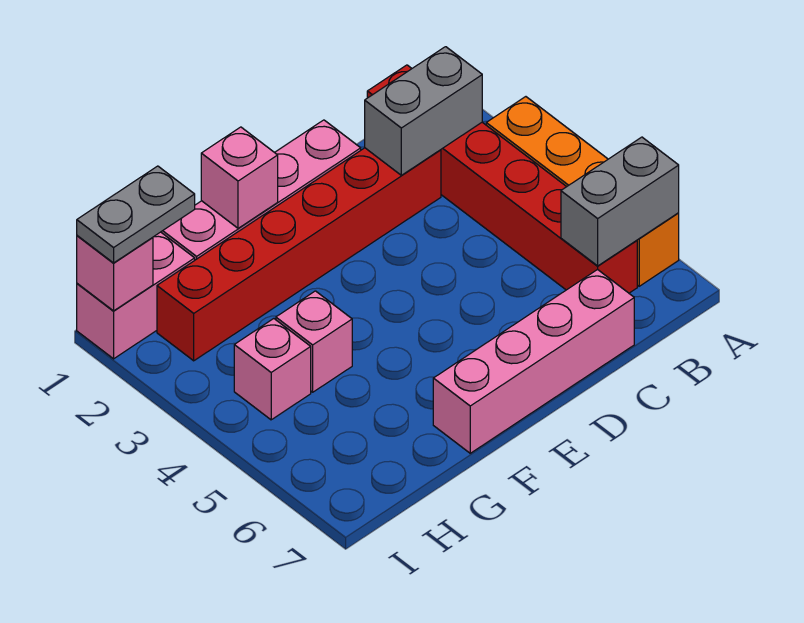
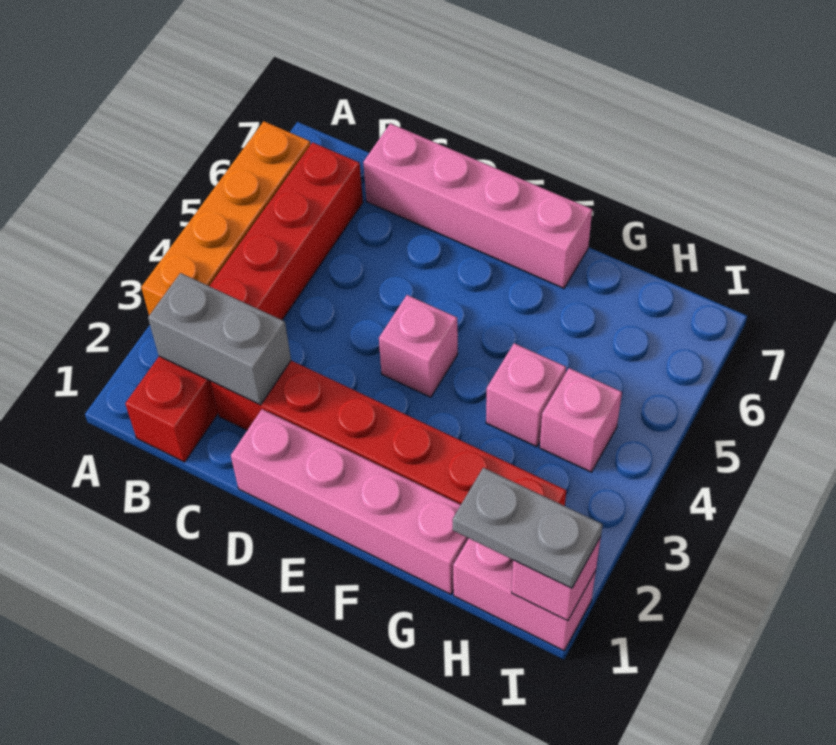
grey 1x2 brick [561,137,679,266] -> none
pink 1x1 brick [201,127,278,228] -> pink 1x1 brick moved to [379,295,458,397]

